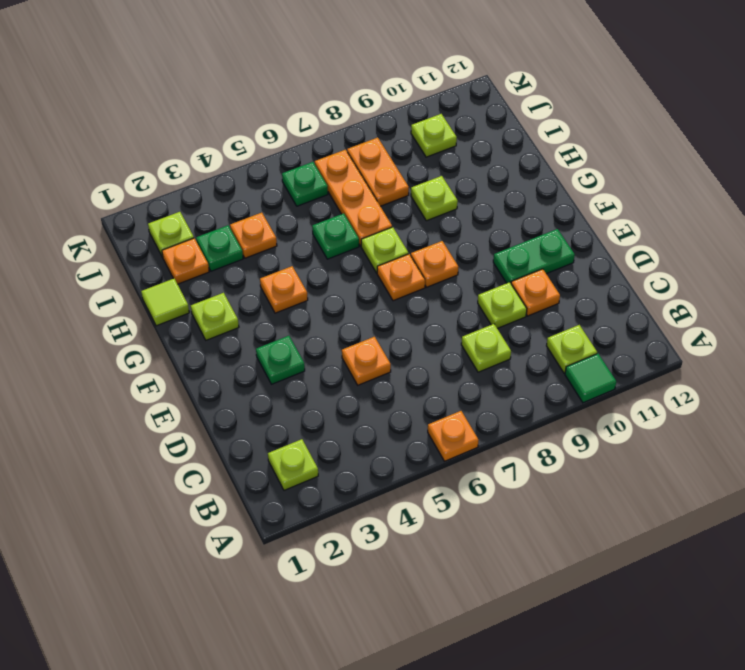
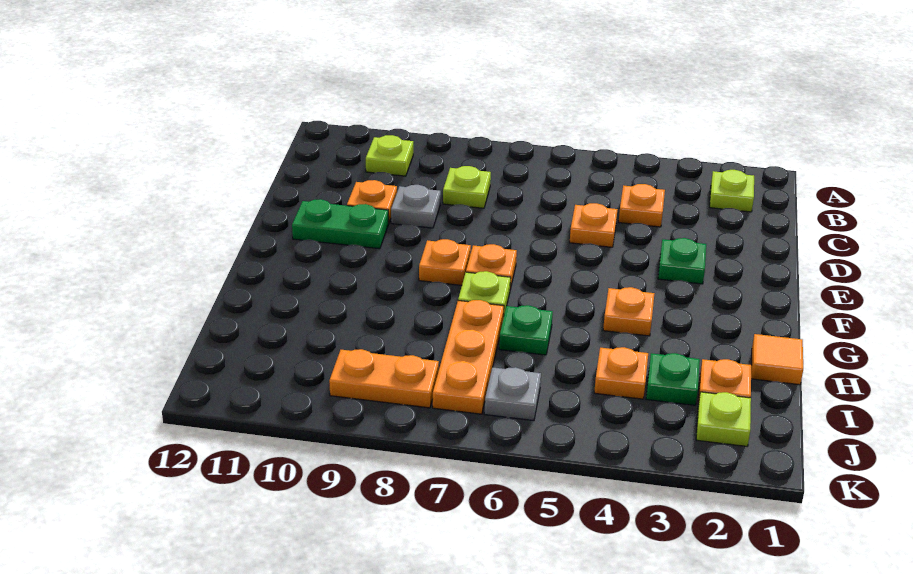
orange 1x1 plate [428,411,479,461] -> orange 1x1 plate moved to [619,184,665,227]
green 1x1 tile [565,354,616,403] -> none
lime 1x1 plate [478,282,527,328] -> grey 1x1 plate [391,185,441,228]
lime 1x1 plate [191,293,239,340] -> none
lime 1x1 tile [141,279,189,326] -> orange 1x1 tile [751,334,803,385]
lime 1x1 plate [411,176,458,221] -> none
orange 1x2 plate [347,138,409,206] -> orange 1x2 plate turned to [329,349,439,408]
green 1x1 plate [282,162,328,206] -> grey 1x1 plate [484,367,541,421]
lime 1x1 plate [411,114,457,157] -> none

